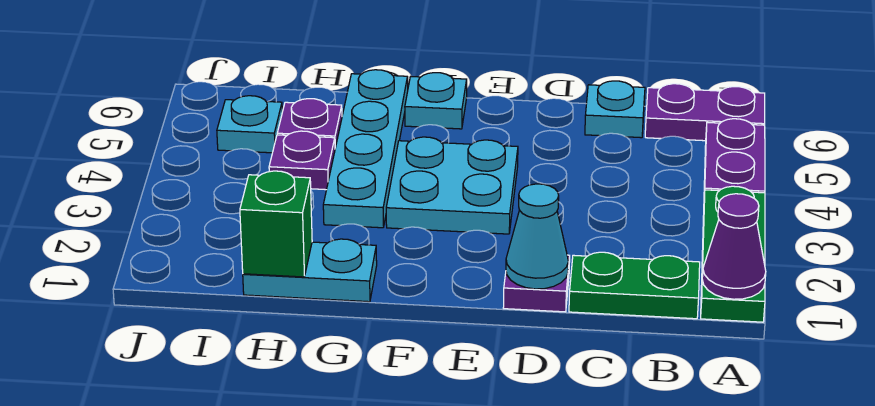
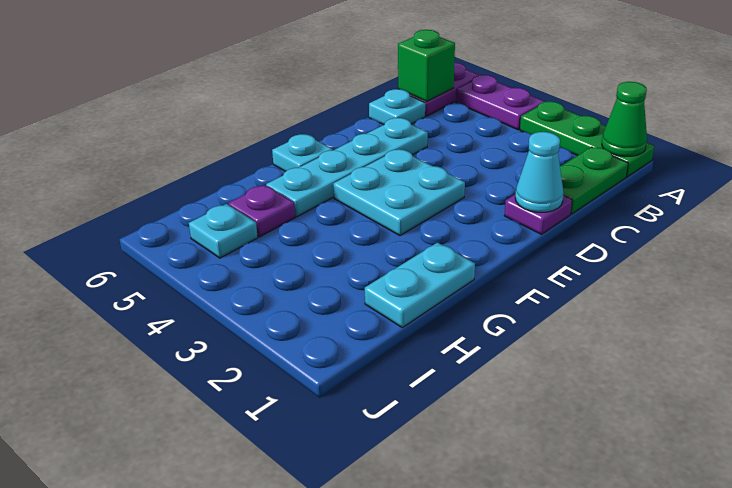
purple 1x1 cone [702,194,766,299] -> green 1x1 cone [602,82,647,157]
cyan 1x4 plate [323,70,408,228] -> cyan 1x4 plate turned to [266,118,428,217]
green 1x1 brick [240,171,312,277] -> green 1x1 brick moved to [398,30,455,101]
purple 1x1 plate [269,131,335,190] -> none

